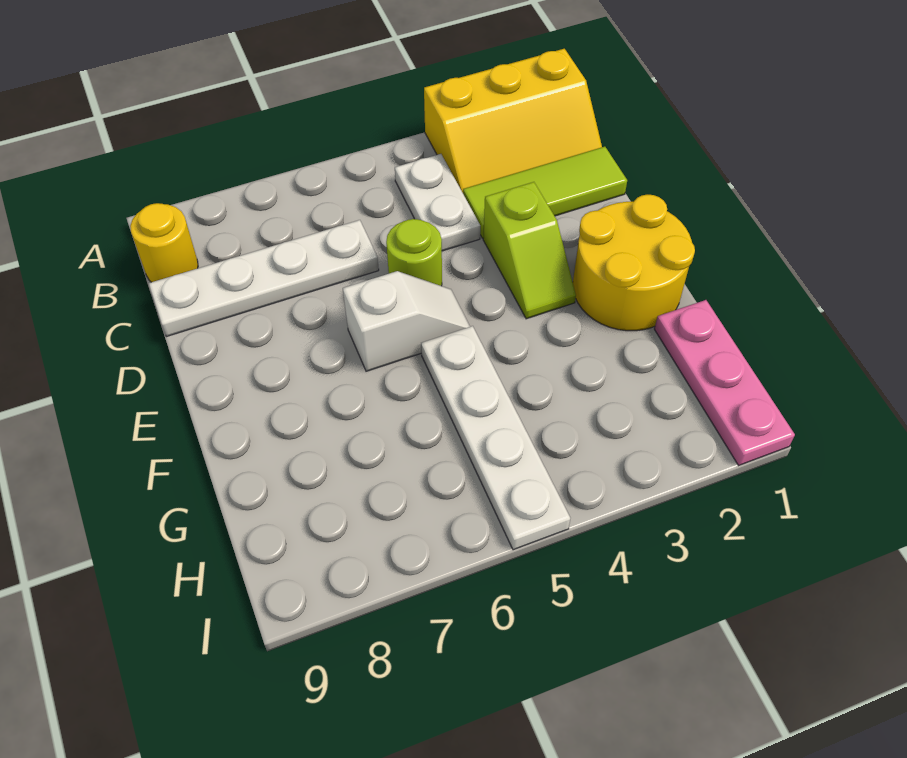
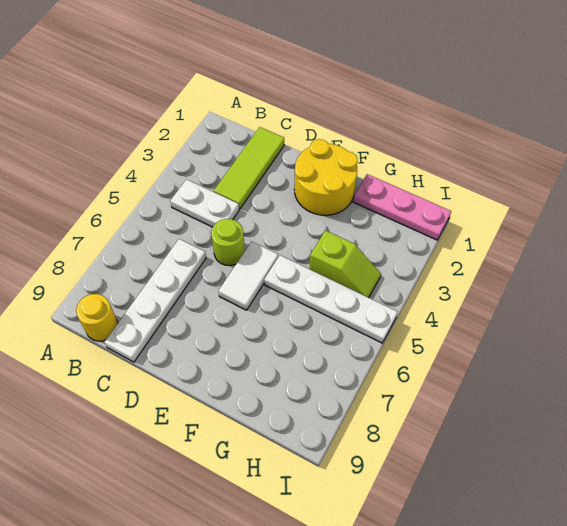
yellow 2x3 slope [424,49,602,193] -> none
lime 1x2 slope [483,182,576,319] -> lime 1x2 slope moved to [309,230,381,298]
white 1x2 slope [343,271,470,371] -> white 1x2 tile [218,242,278,310]

